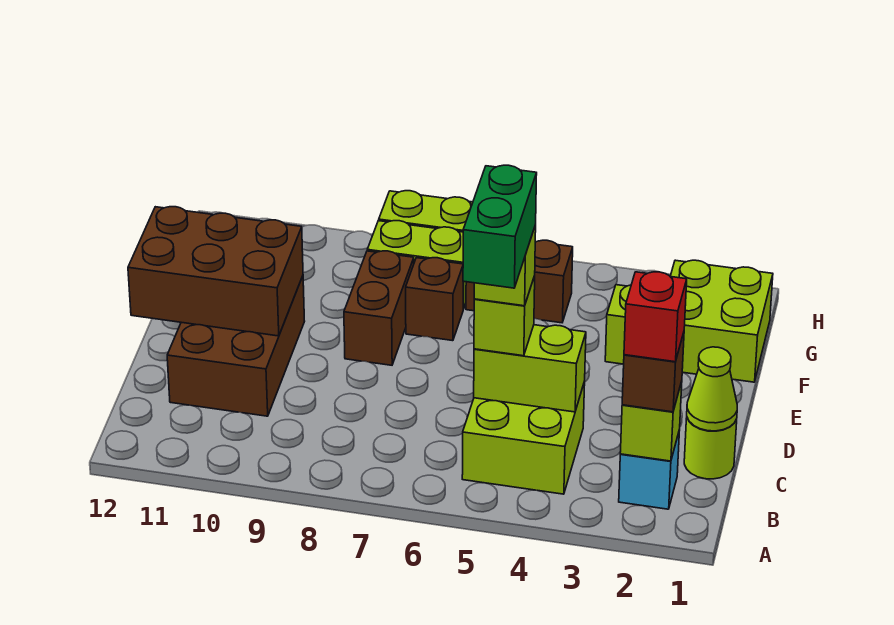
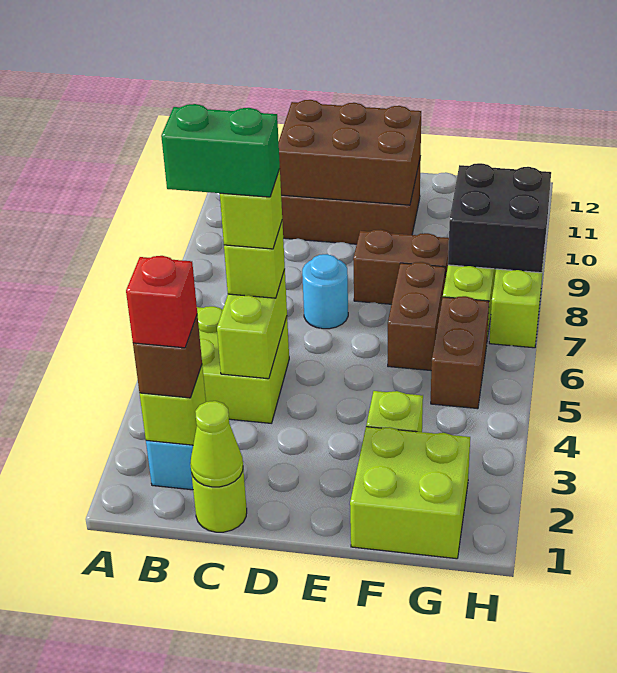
none -> cyan 1x1 round brick [302,254,348,329]
brown 2x3 brick [128,207,303,336] -> brown 2x3 brick turned to [279,100,421,205]
brown 1x1 brick [406,258,463,341] -> brown 1x2 brick [388,262,445,370]
none -> black 2x2 brick [448,163,551,273]

